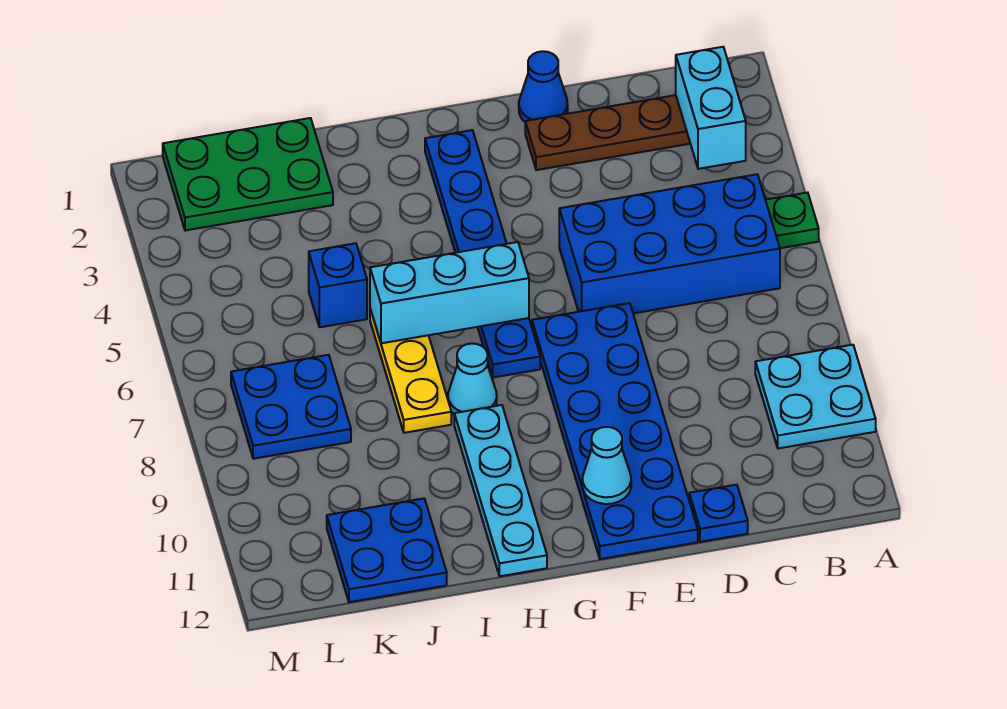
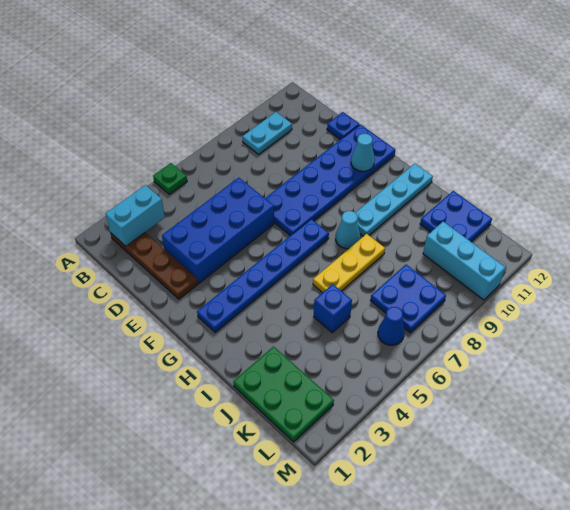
cyan 2x2 plate [755,345,876,449] -> cyan 1x2 plate [243,112,292,154]
blue 2x4 brick [559,174,780,313] -> blue 2x4 brick turned to [162,178,274,283]
blue 1x1 cone [519,51,568,122] -> blue 1x1 cone moved to [378,307,405,345]
cyan 1x3 brick [370,242,529,343] -> cyan 1x3 brick moved to [423,222,505,300]

